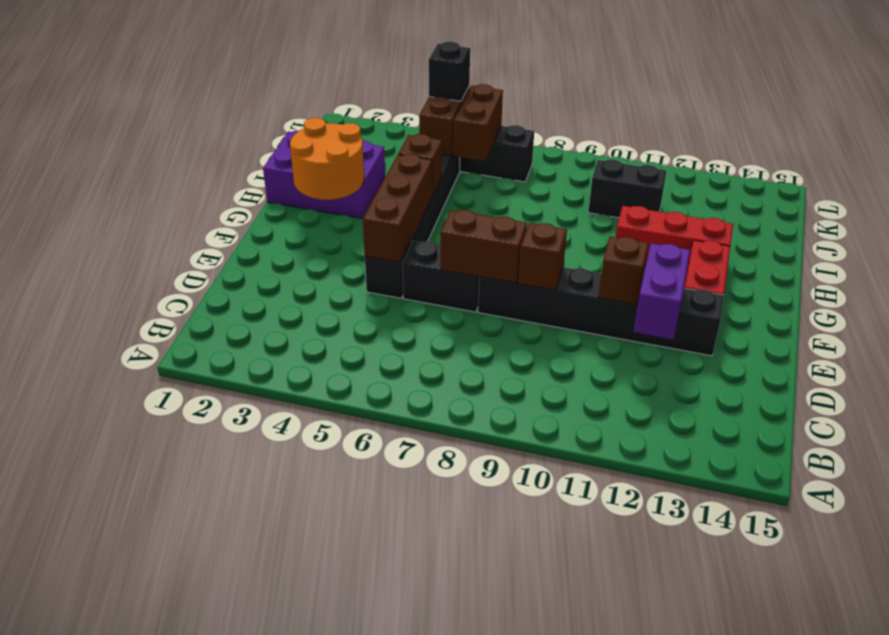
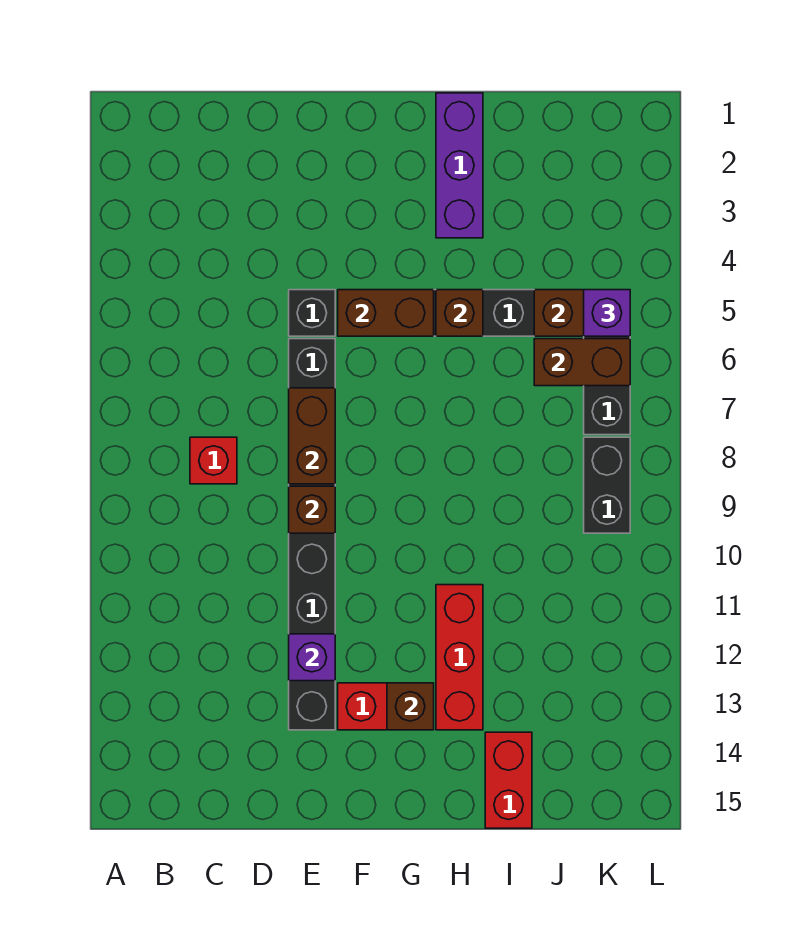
none -> red 1x1 brick [190,437,237,484]
purple 1x2 brick [633,243,690,340] -> purple 1x1 brick [289,634,335,681]
brown 1x3 brick [363,154,432,262] -> brown 1x2 brick [338,290,434,336]
brown 1x1 brick [598,236,649,305] -> brown 1x1 brick moved to [387,683,434,730]
orange 2x2 round brick [290,118,364,200] -> none
purple 2x3 brick [263,131,385,219] -> purple 1x3 brick [436,93,483,238]
none -> red 1x2 brick [485,732,532,828]
black 1x2 brick [588,159,666,218] -> black 1x2 brick moved to [584,437,630,533]
black 1x1 brick [429,42,470,101] -> purple 1x1 brick [584,290,630,336]

